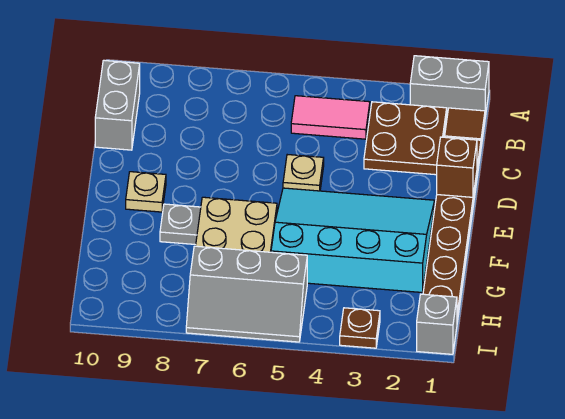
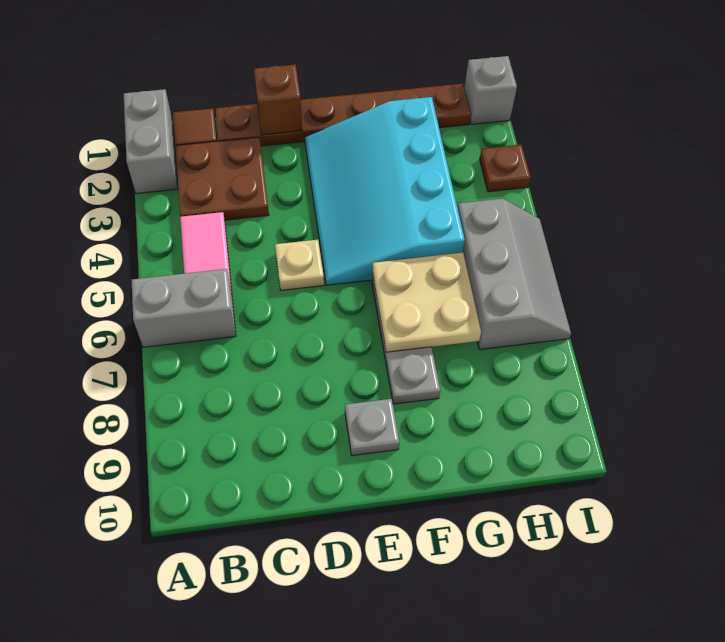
grey 1x2 brick [95,60,140,150] -> grey 1x2 brick moved to [131,269,236,347]
tan 1x1 plate [126,172,166,212] -> grey 1x1 plate [345,399,399,456]

